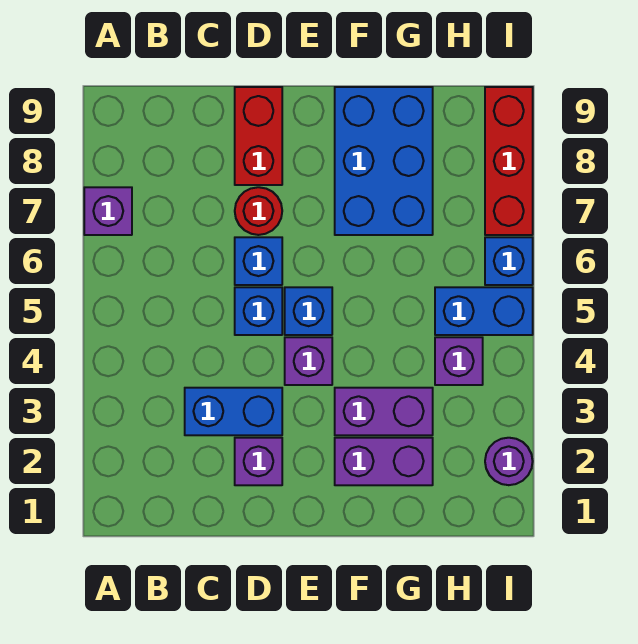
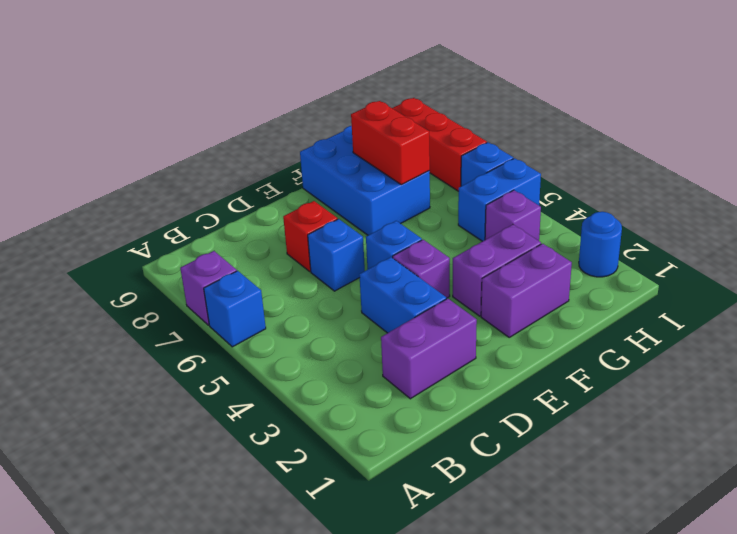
blue 1x2 brick [185,388,282,435] -> blue 1x2 brick turned to [359,257,446,333]
purple 1x1 brick [235,438,282,485] -> purple 1x2 brick [381,298,477,399]
blue 1x1 brick [235,287,282,335] -> blue 1x1 brick moved to [204,271,266,347]
red 1x1 round brick [235,187,282,235] -> red 1x1 brick [283,201,337,271]
red 1x2 brick [235,87,282,185] -> red 1x2 brick moved to [351,101,430,185]
purple 1x1 round brick [485,438,533,485] -> blue 1x1 round brick [579,212,622,277]

